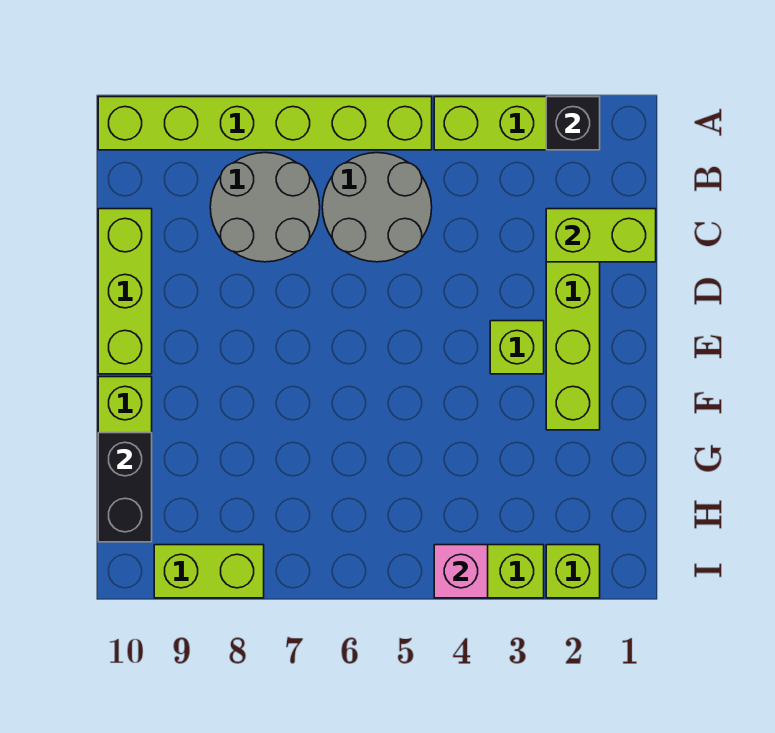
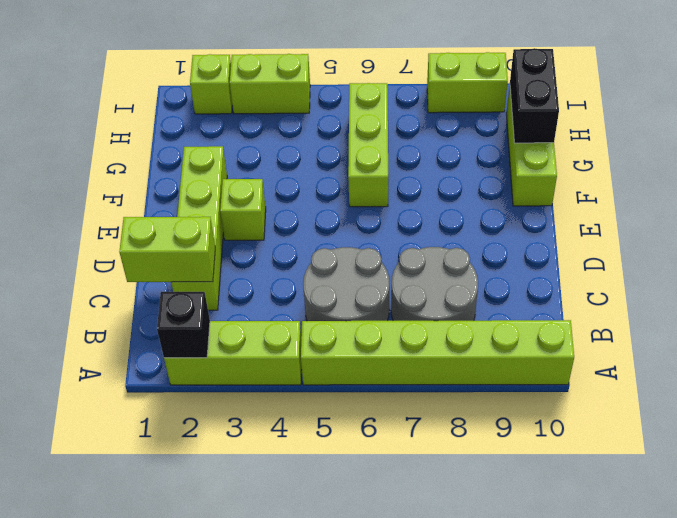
lime 1x3 brick [98,209,152,374] -> lime 1x3 brick moved to [348,83,388,207]
pink 1x1 brick [434,545,488,598] -> none

